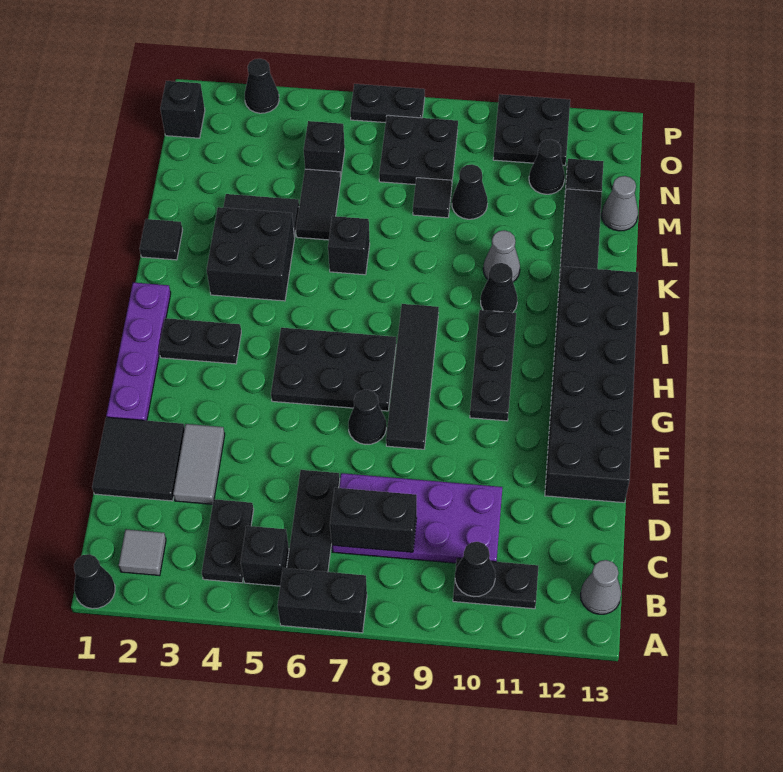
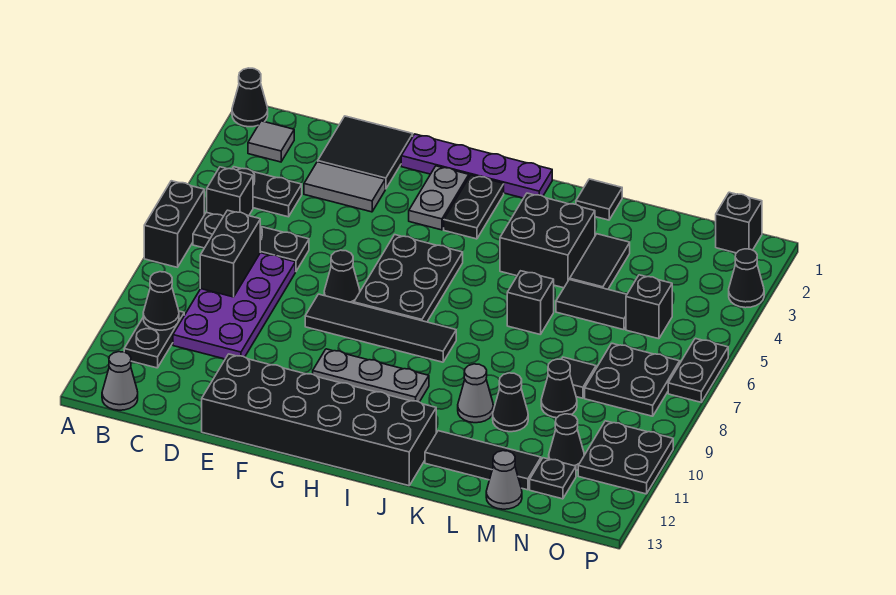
none -> grey 1x2 plate [409,166,469,230]
black 1x3 plate [470,310,516,421] -> grey 1x3 plate [313,349,429,402]
black 1x1 cone [481,263,518,313] -> black 1x1 cone moved to [493,373,528,432]

